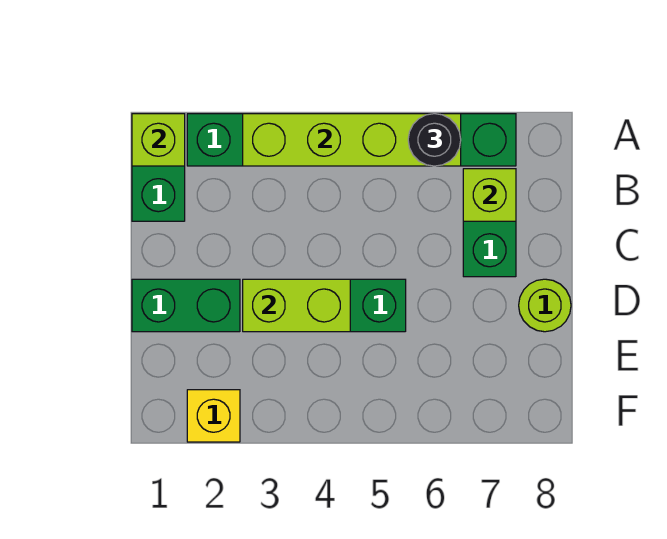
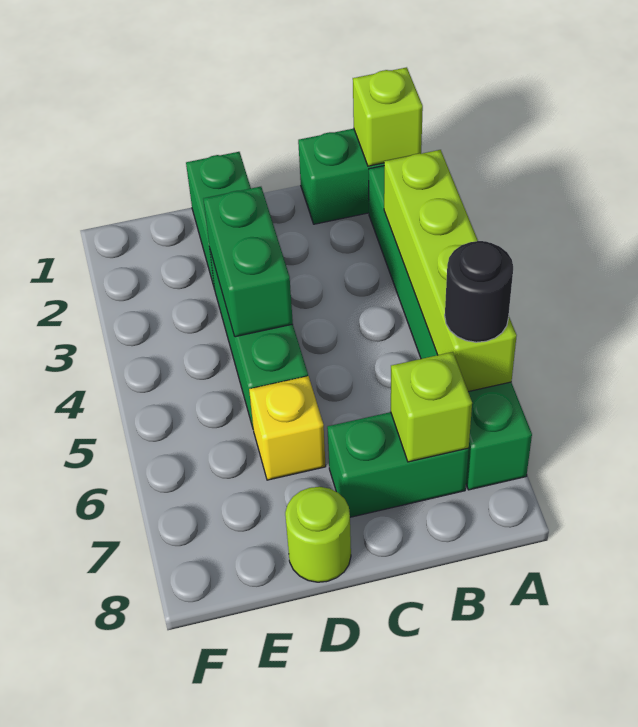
lime 1x2 brick [243,279,350,332] -> green 1x2 brick [203,187,293,337]
yellow 1x1 brick [187,390,240,442] -> yellow 1x1 brick moved to [249,376,326,480]

